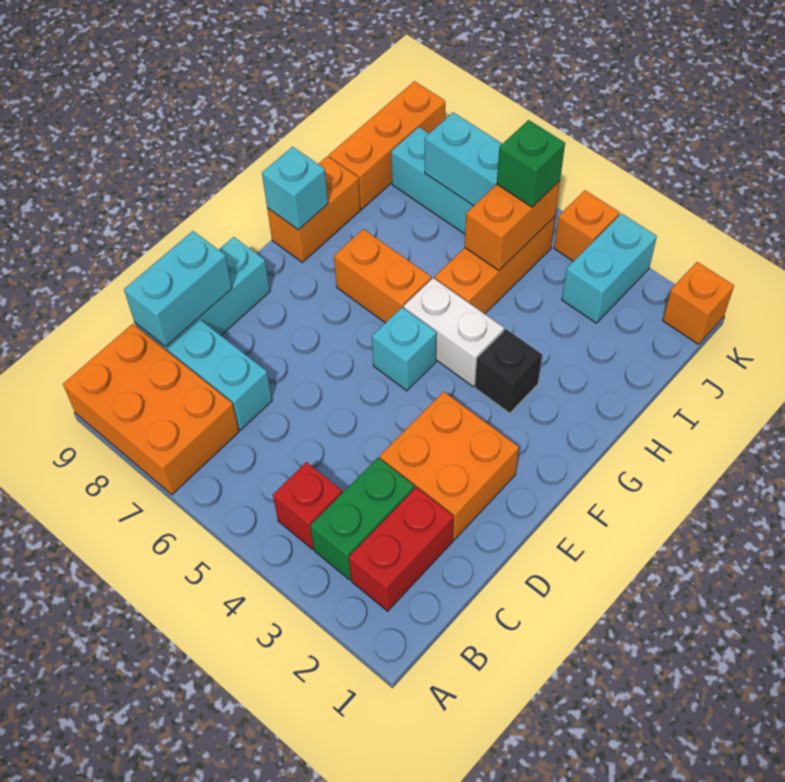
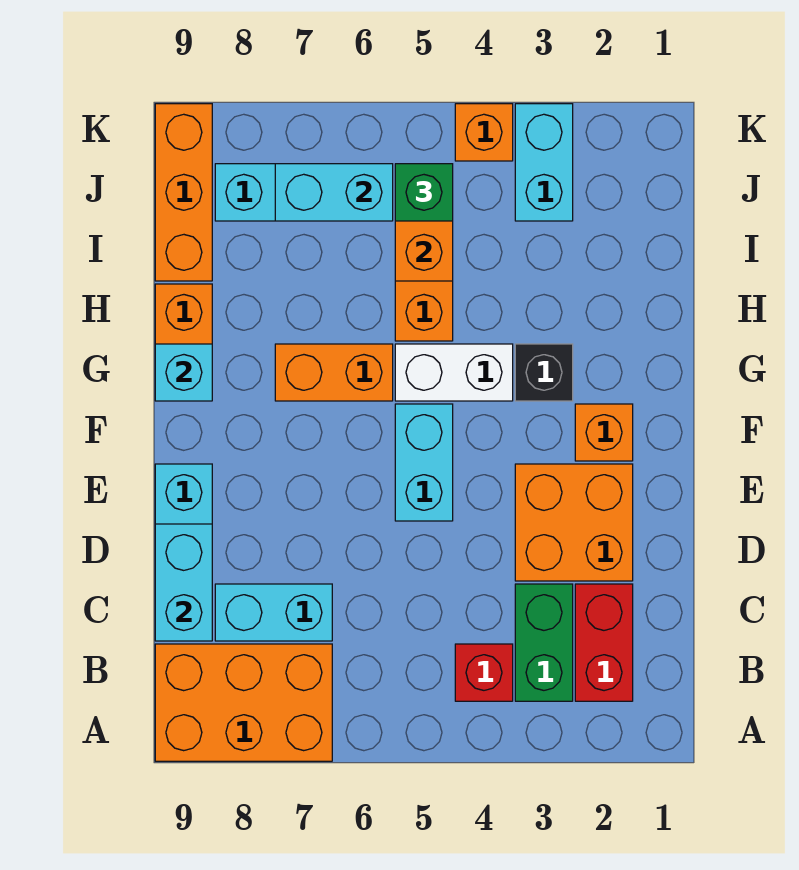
cyan 1x1 brick [372,307,436,391] -> cyan 1x2 brick [395,404,453,521]
orange 1x1 brick [663,262,734,344] -> orange 1x1 brick moved to [575,404,633,461]

